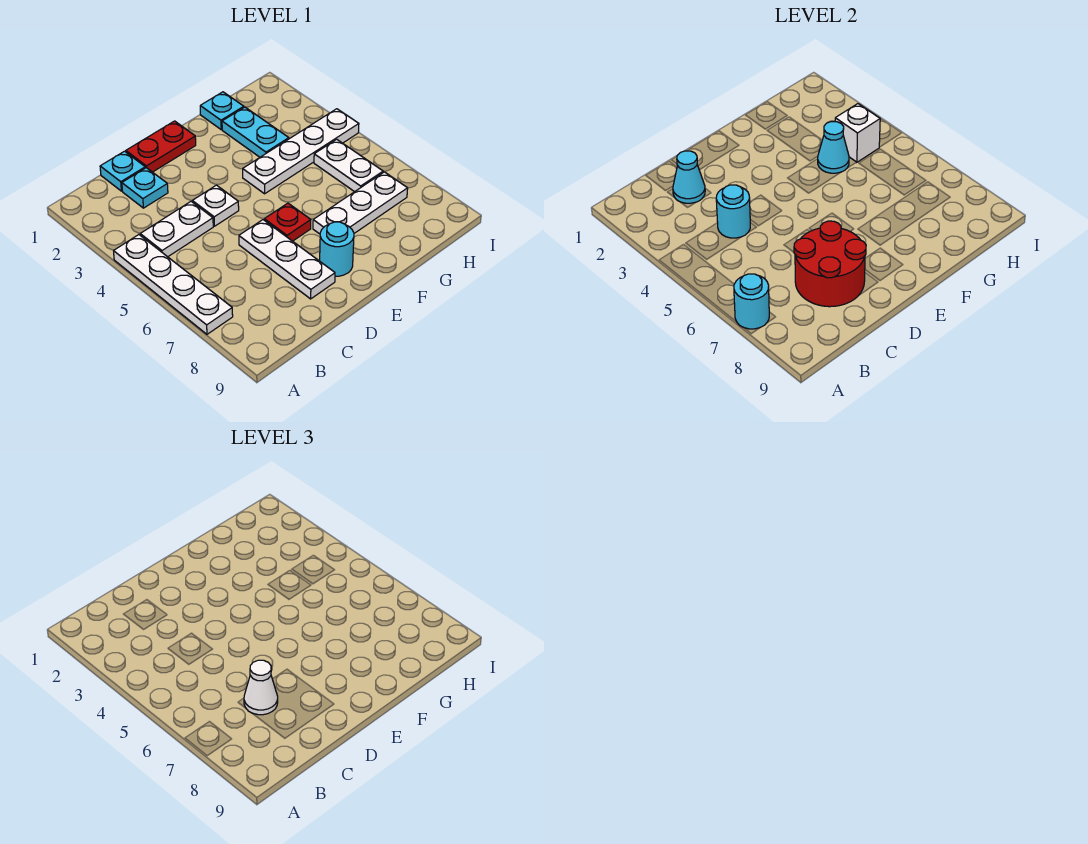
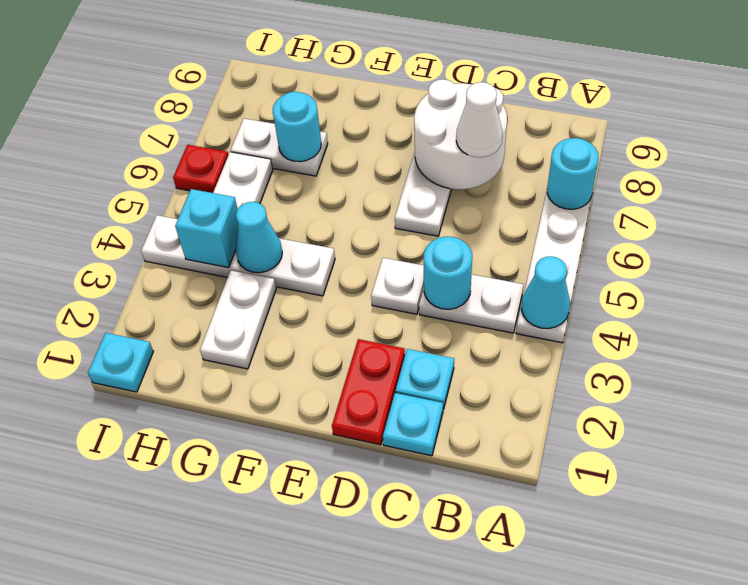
cyan 1x1 cone [673,151,705,203] -> cyan 1x1 cone moved to [521,256,570,329]
red 2x2 round brick [794,221,866,307] -> white 2x2 round brick [414,79,507,189]
red 1x2 plate [126,121,196,172] -> red 1x2 plate turned to [332,339,405,445]
red 1x1 plate [264,203,311,241] -> red 1x1 plate moved to [173,145,228,193]
cyan 1x1 round brick [320,222,354,276] -> cyan 1x1 round brick moved to [273,92,321,162]
white 1x3 plate [313,172,408,234] -> white 1x2 plate [231,119,328,176]
cyan 1x1 plate [200,92,244,129] -> cyan 1x1 plate moved to [88,333,153,392]
cyan 1x2 plate [222,107,289,157] -> white 1x2 plate [200,270,276,369]
white 1x1 brick [835,104,880,162] -> cyan 1x1 brick [175,189,238,268]

